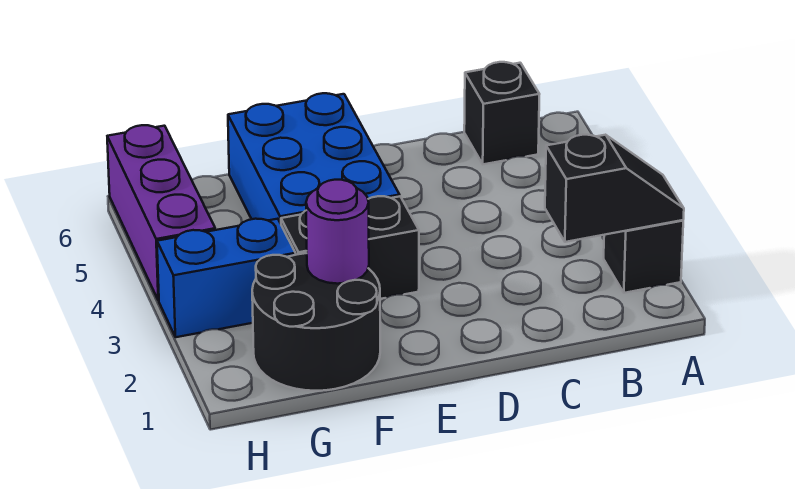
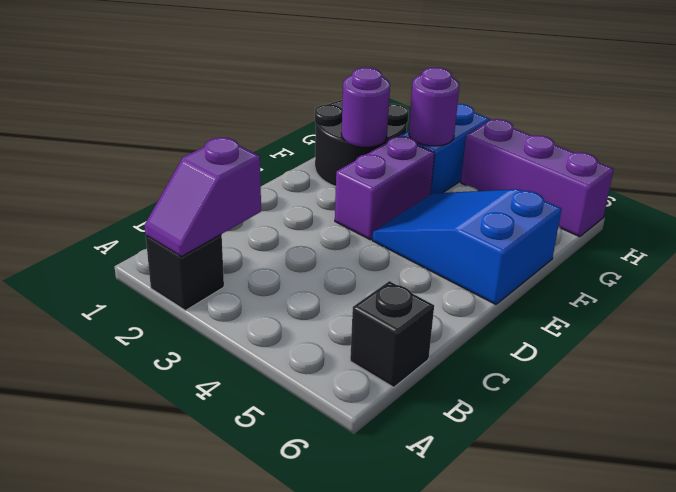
black 1x2 slope [545,135,684,242] -> purple 1x2 slope [145,138,261,257]
black 1x2 brick [281,196,419,299] -> purple 1x2 brick [335,136,434,240]
blue 2x3 brick [228,93,400,224] -> blue 2x3 slope [372,189,562,304]
none -> purple 1x1 round brick [409,67,460,146]

